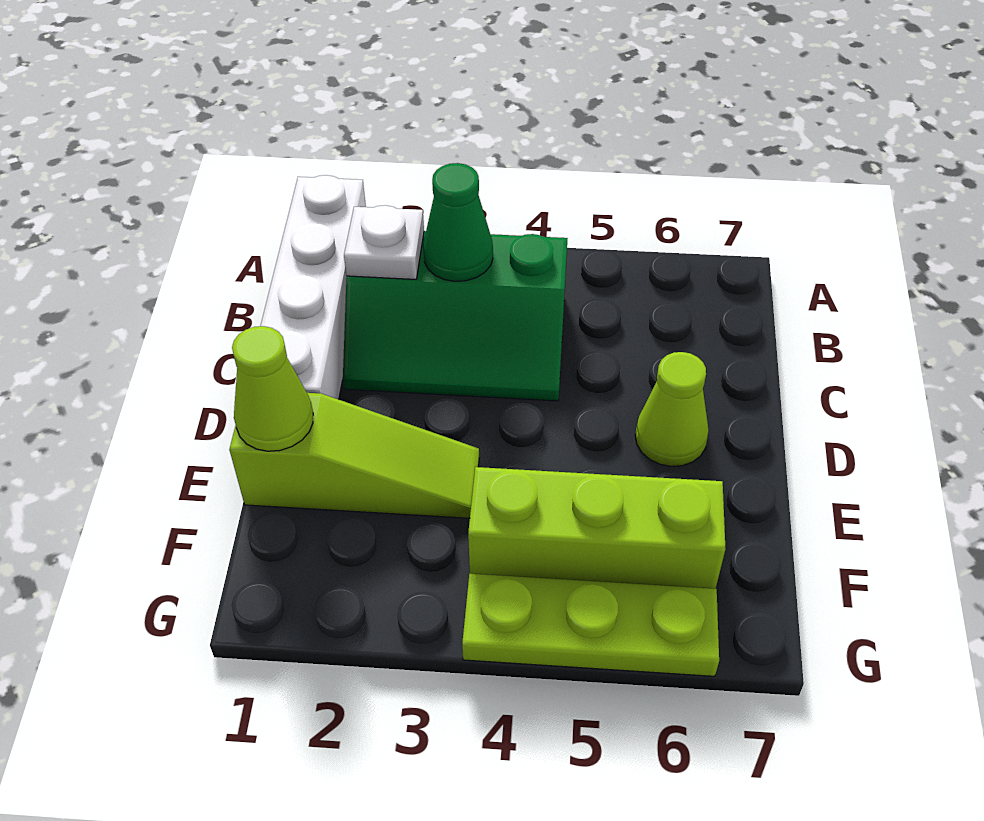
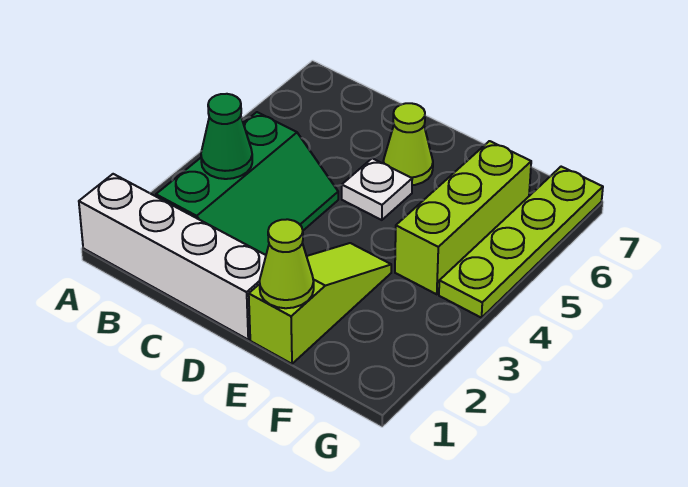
white 1x1 plate [344,205,424,279] -> white 1x1 plate moved to [342,158,412,220]
lime 1x3 plate [462,574,719,676] -> lime 1x4 plate [439,167,603,318]

